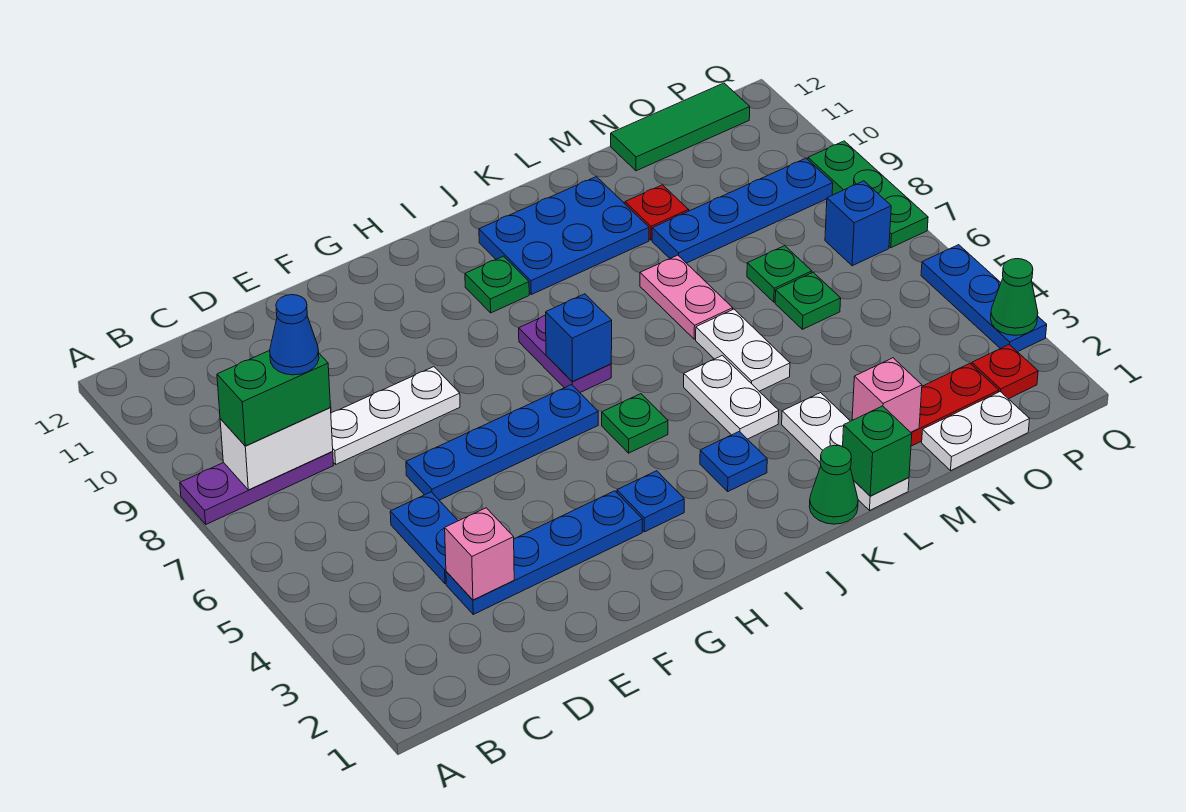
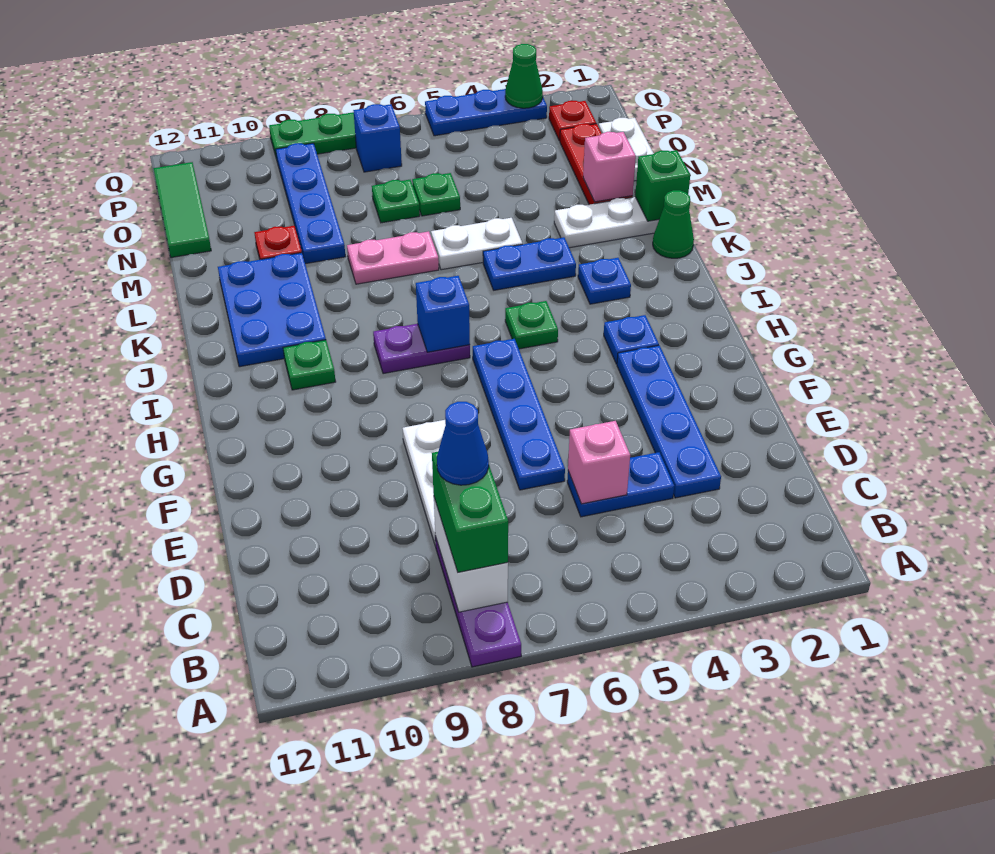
pink 1x1 brick [445,508,514,600] -> pink 1x1 brick moved to [568,421,630,504]
white 1x2 plate [684,355,779,439] -> blue 1x2 plate [483,237,576,290]

